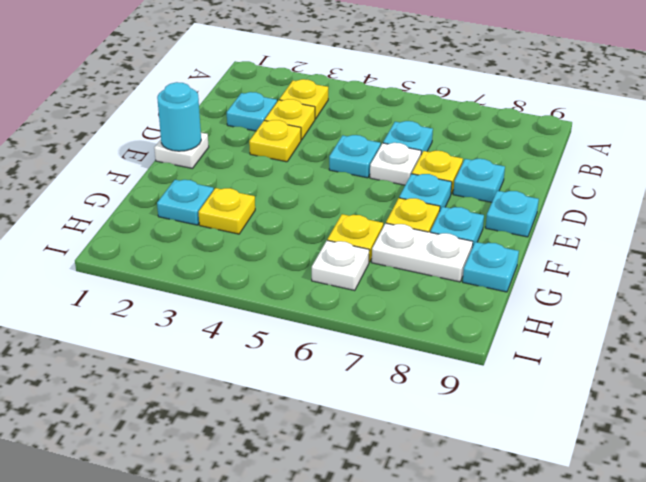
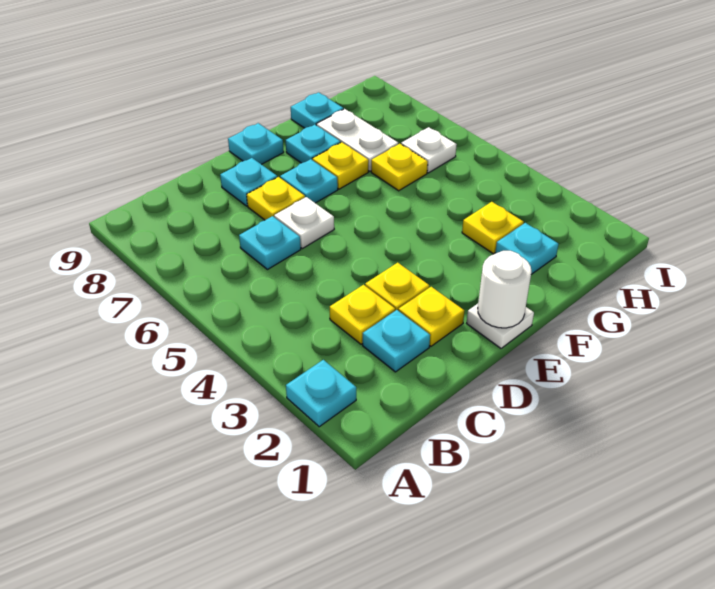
yellow 1x1 plate [279,79,328,119] -> yellow 1x1 plate moved to [398,287,464,346]
cyan 1x1 plate [329,135,381,178] -> cyan 1x1 plate moved to [286,360,356,427]
cyan 1x1 round brick [157,82,201,151] -> white 1x1 round brick [478,251,531,328]

